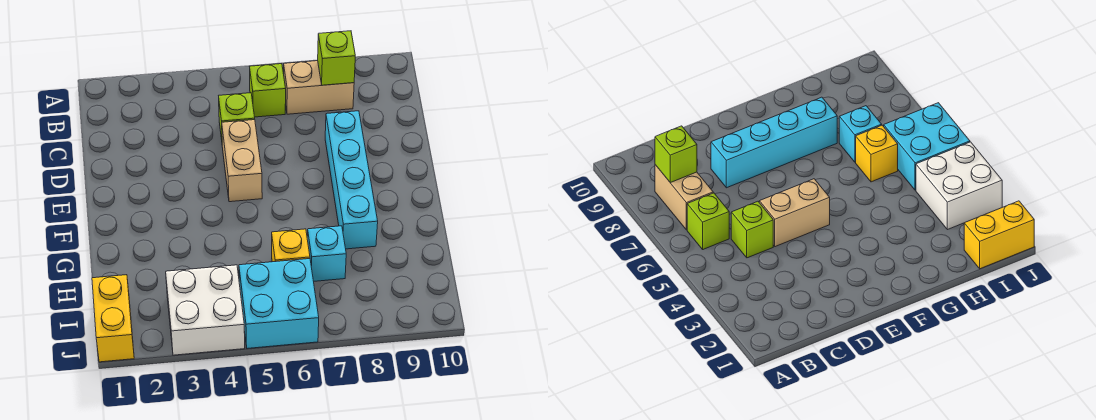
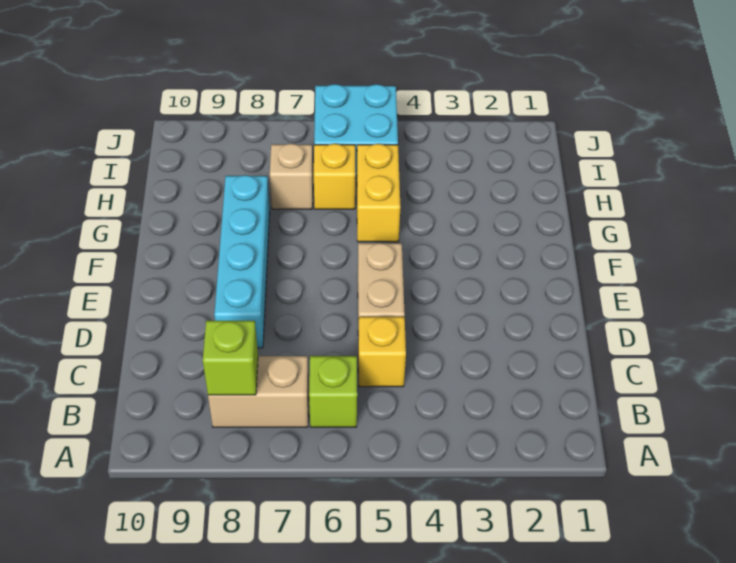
lime 1x1 brick [219,93,255,140] -> yellow 1x1 brick [358,317,406,387]
cyan 1x1 brick [307,226,346,281] -> tan 1x1 brick [270,144,313,209]
yellow 1x2 brick [92,275,134,362] -> yellow 1x2 brick moved to [357,144,400,242]
white 2x2 brick [166,265,245,355] -> none

